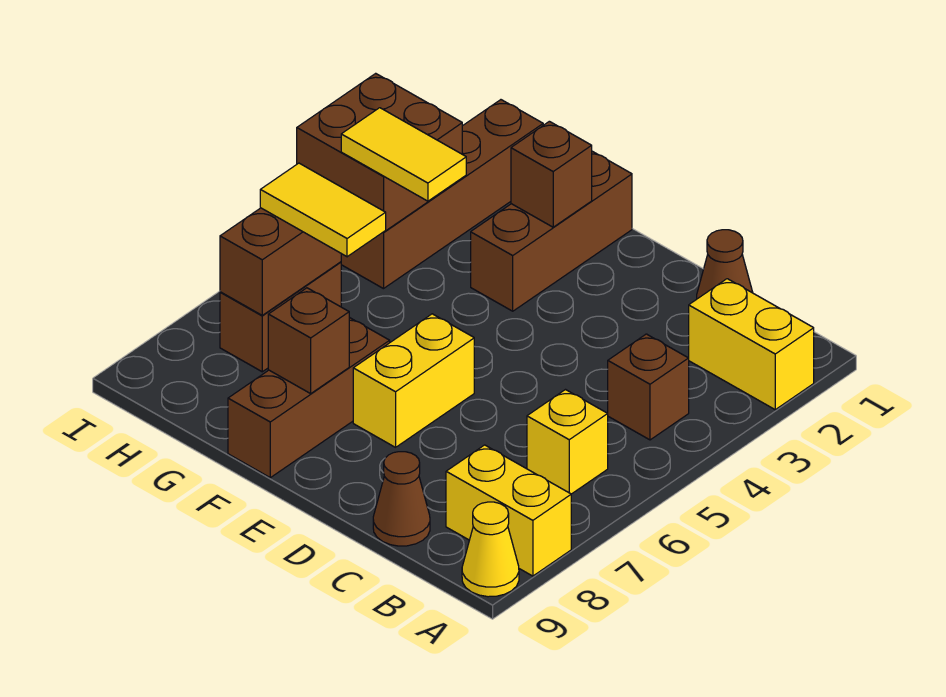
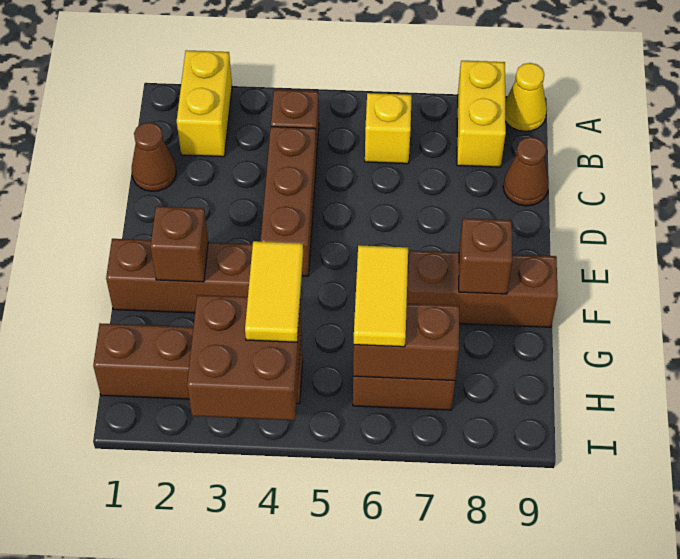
none -> brown 1x3 brick [261,127,316,276]
yellow 1x2 brick [353,314,474,447] -> none

